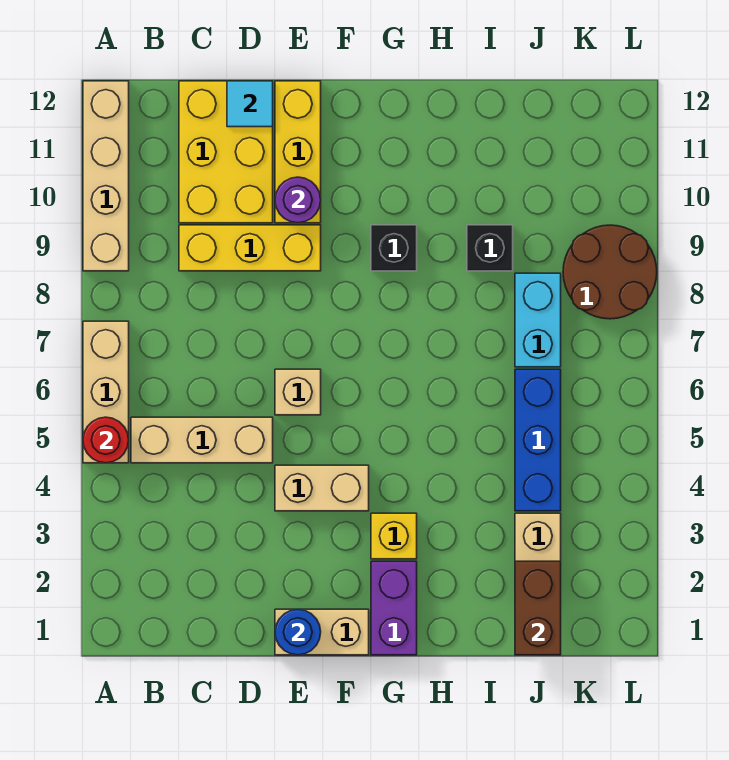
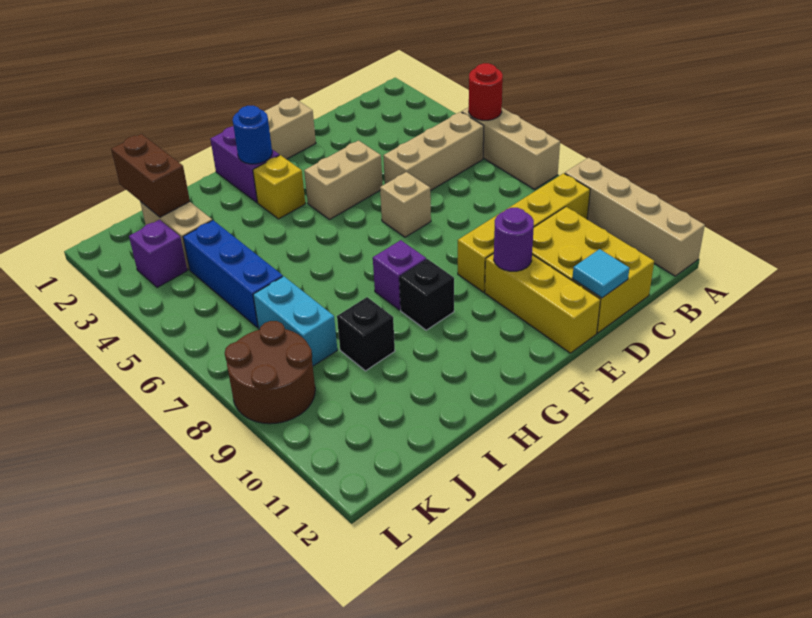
yellow 1x3 brick [179,225,321,271] -> yellow 1x4 brick [458,173,590,292]
blue 1x1 round brick [275,609,321,655] -> blue 1x1 round brick moved to [233,106,272,164]
none -> purple 1x1 brick [373,240,426,310]
none -> purple 1x1 brick [129,220,187,288]

